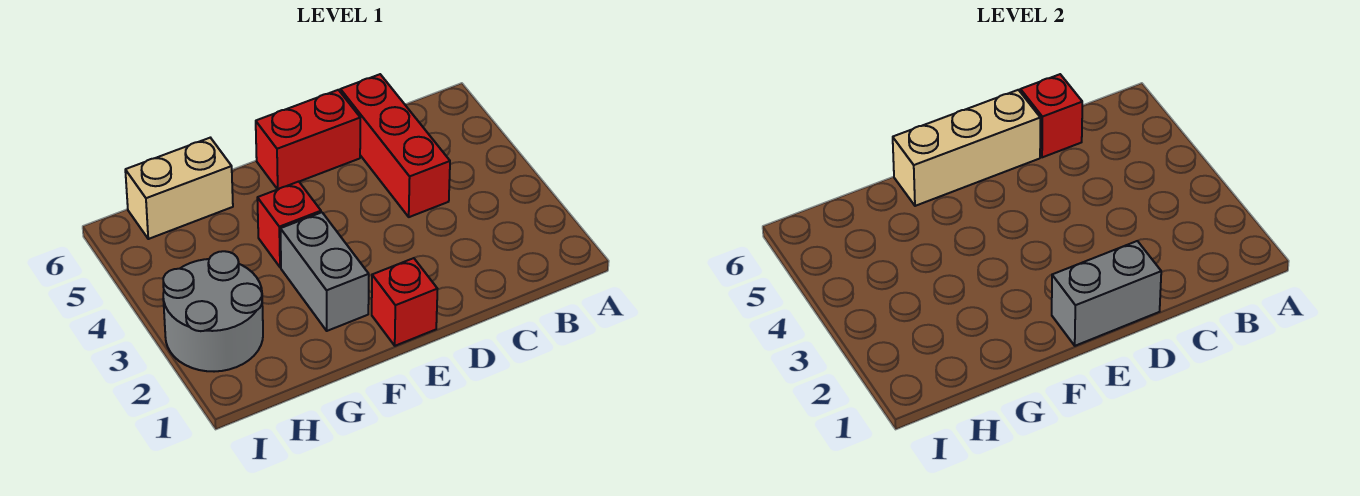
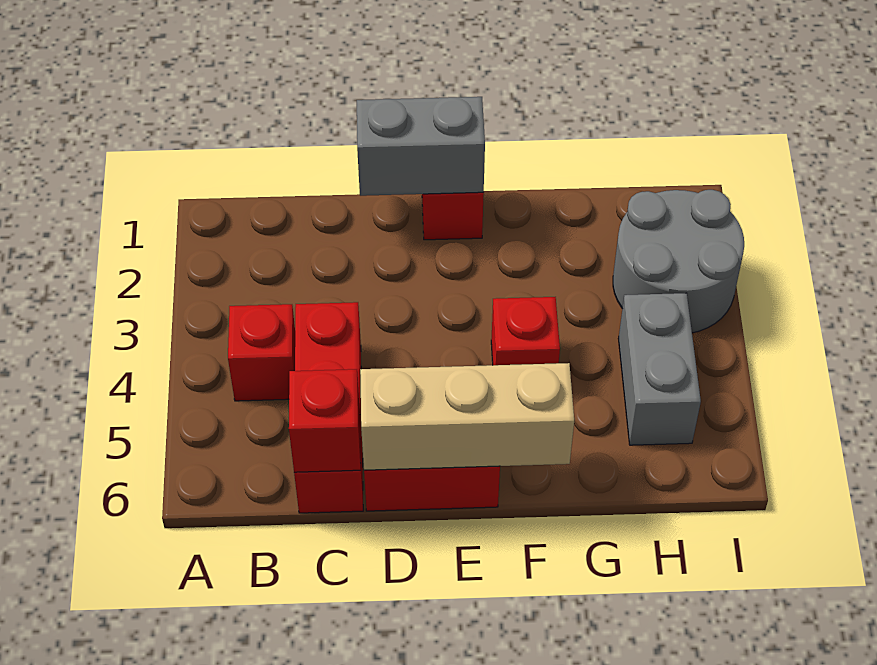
none -> red 1x1 brick [228,304,295,401]
grey 1x2 brick [280,212,369,331] -> grey 1x2 brick moved to [618,293,701,445]
tan 1x2 brick [125,138,233,239] -> none

